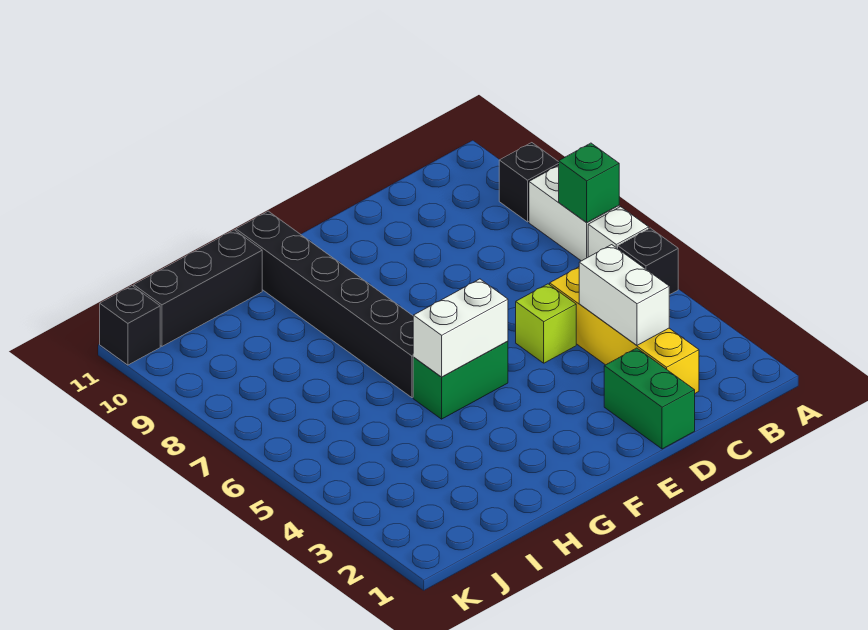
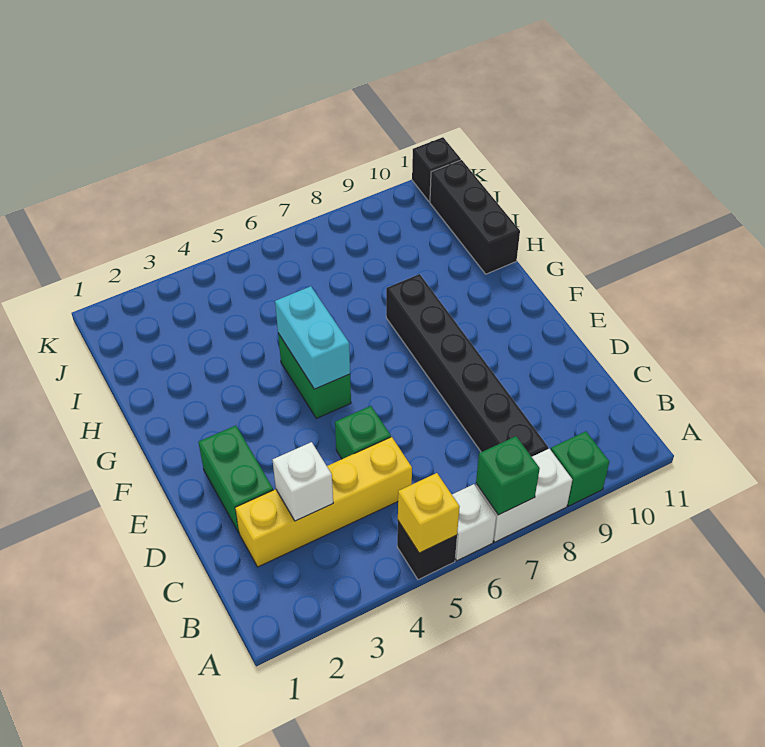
none -> yellow 1x1 brick [398,473,460,553]
black 1x1 brick [499,143,559,222] -> green 1x1 brick [551,431,609,506]
white 1x2 brick [579,245,669,345] -> white 1x1 brick [273,442,333,521]
green 1x2 brick [604,348,695,449] -> green 1x2 brick turned to [199,426,273,532]
lime 1x1 brick [516,284,576,363] -> green 1x1 brick [335,406,391,459]
white 1x2 brick [413,279,508,377] -> cyan 1x2 brick [275,286,350,389]
black 1x6 brick [236,211,414,398] -> black 1x6 brick turned to [386,274,548,457]

